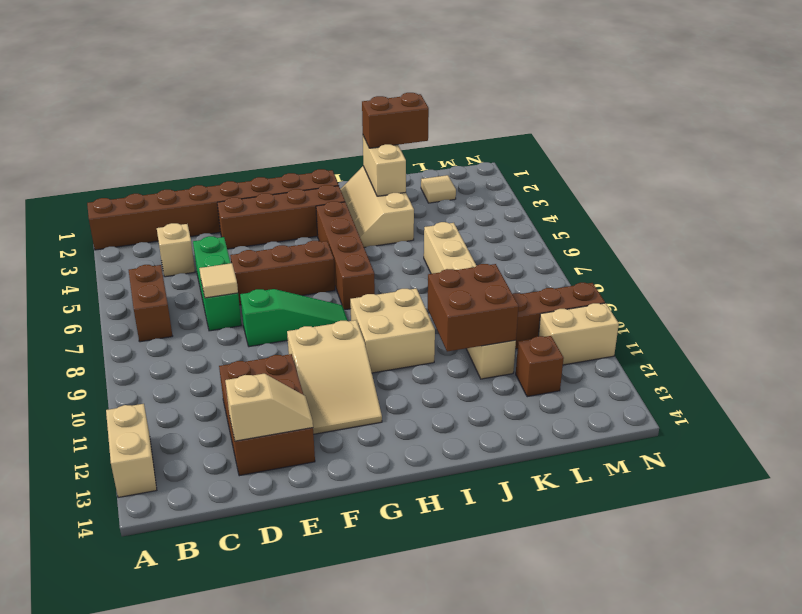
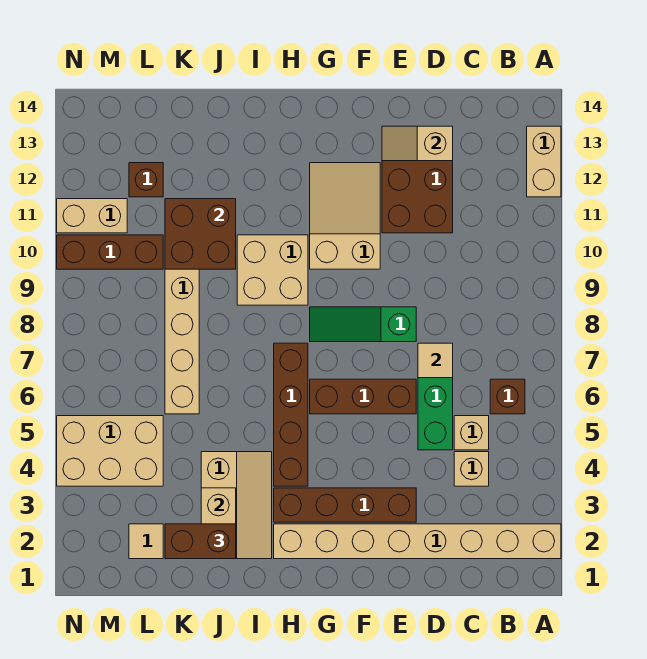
brown 1x8 brick [87,169,339,250] -> tan 1x8 brick [274,524,561,559]
brown 1x2 brick [129,265,172,342] -> brown 1x1 brick [490,379,525,414]
none -> tan 1x1 brick [454,416,489,450]
none -> tan 2x3 brick [57,416,163,486]

